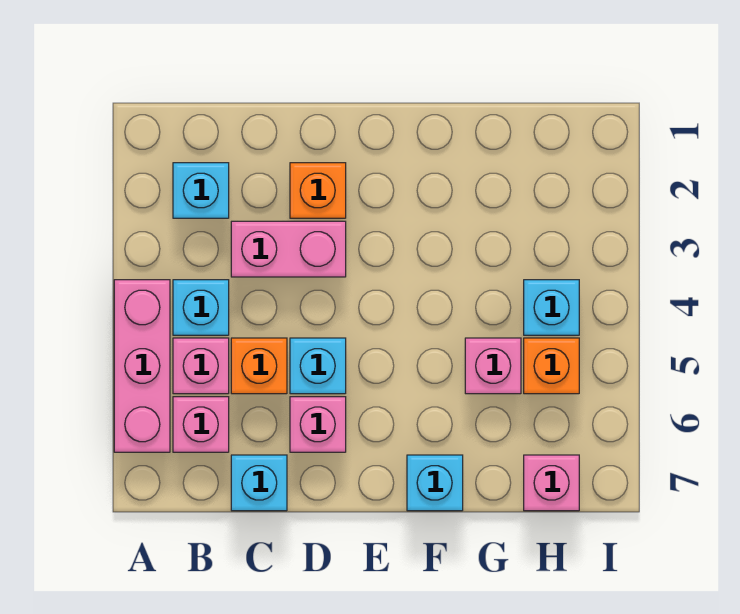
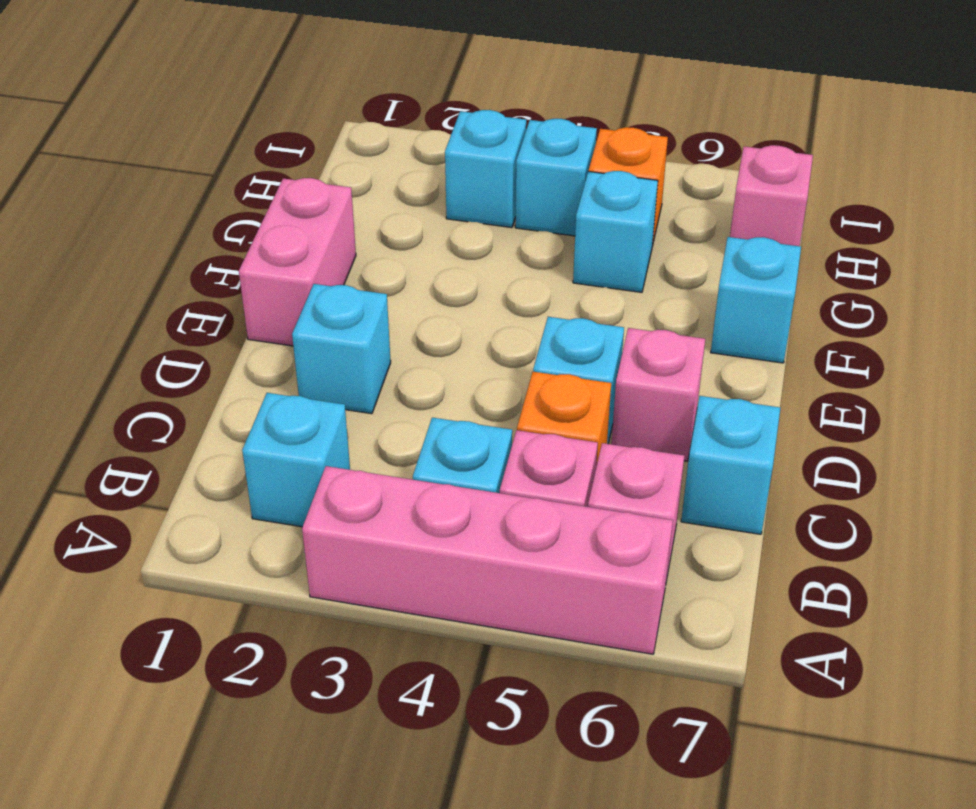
pink 1x3 brick [114,280,170,452] -> pink 1x4 brick [302,466,673,654]
pink 1x2 brick [231,221,346,277] -> pink 1x2 brick moved to [239,178,356,346]
orange 1x1 brick [290,163,346,218] -> cyan 1x1 brick [292,284,391,414]
pink 1x1 brick [465,338,521,394] -> cyan 1x1 brick [573,171,658,292]
none -> cyan 1x1 brick [445,110,526,228]

